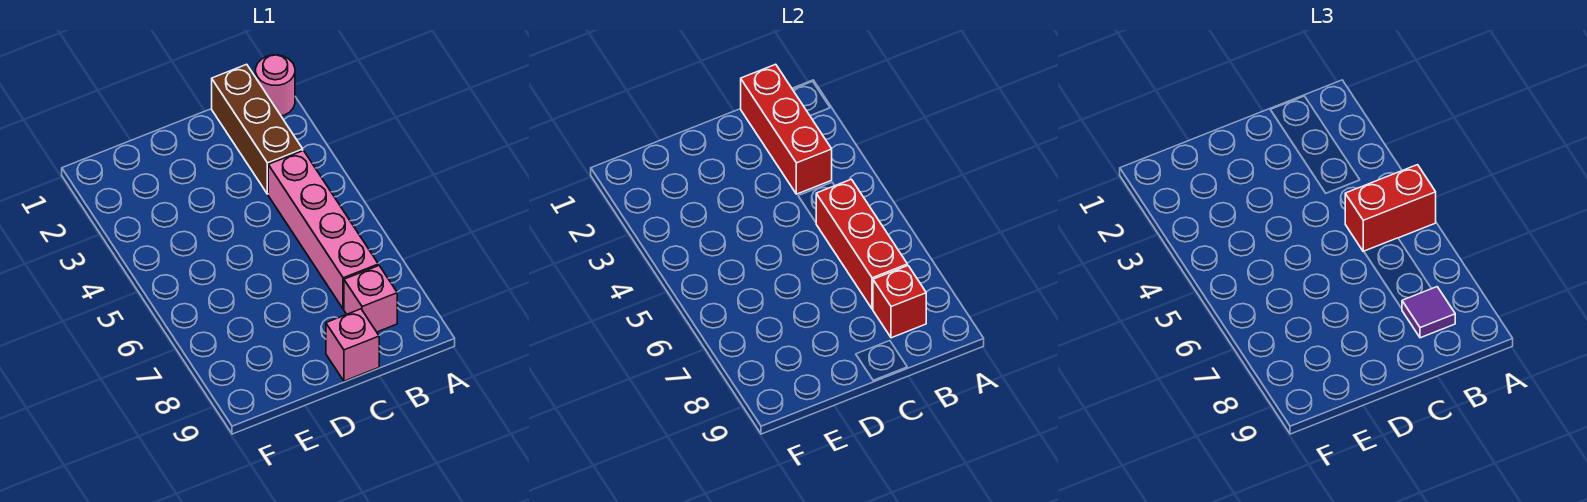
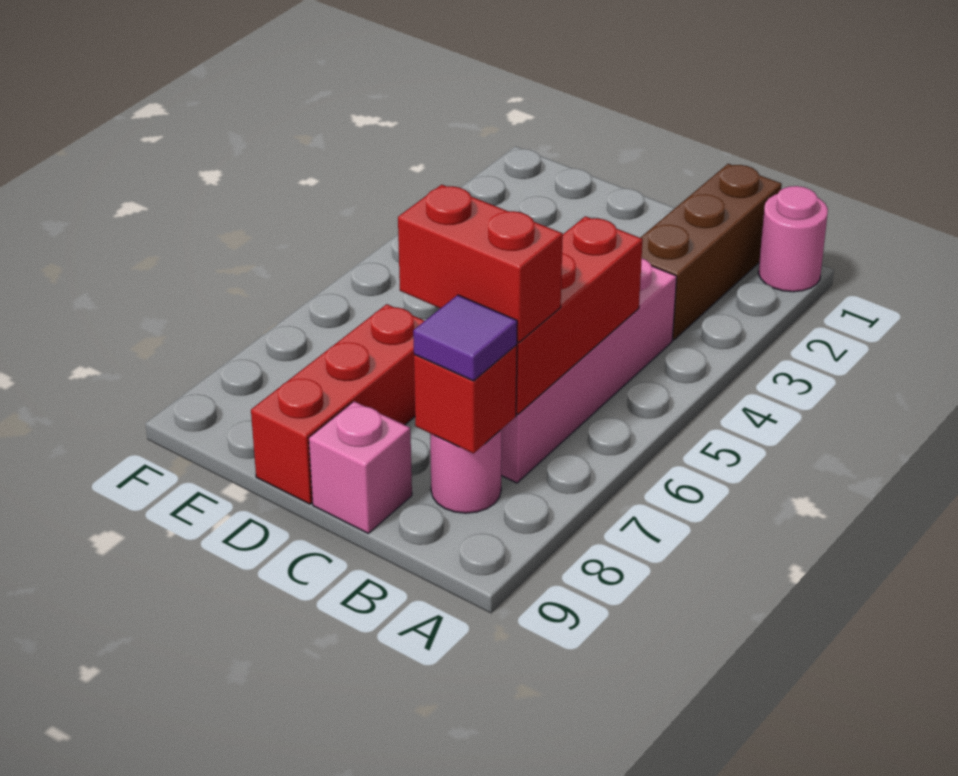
red 1x2 brick [1345,165,1436,252] -> red 1x2 brick moved to [398,185,563,342]
red 1x3 brick [741,64,832,194] -> red 1x3 brick moved to [251,304,424,504]
pink 1x1 brick [344,266,397,332] -> pink 1x1 round brick [430,429,502,513]

